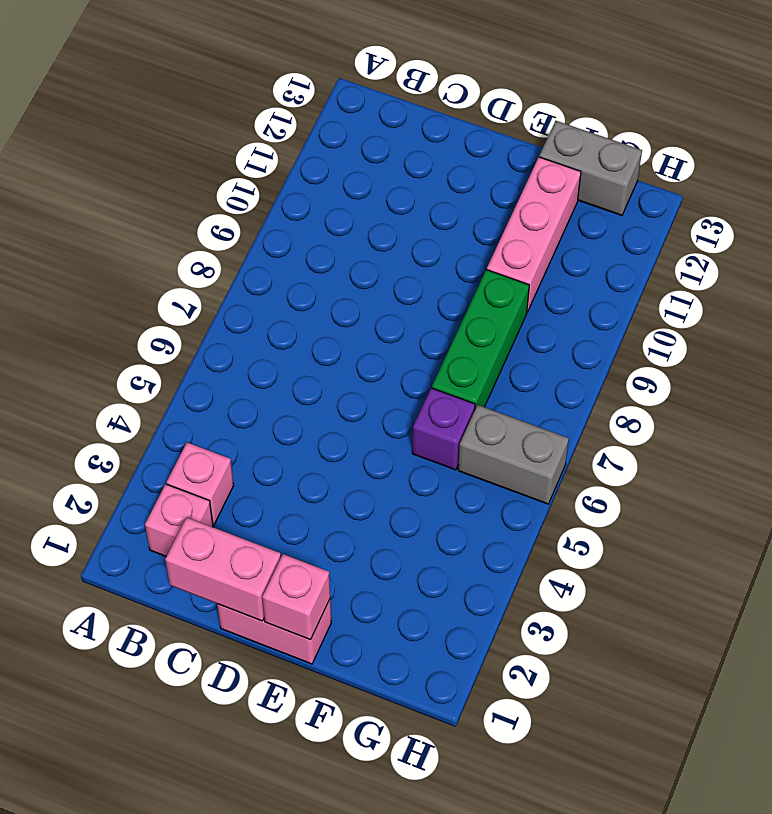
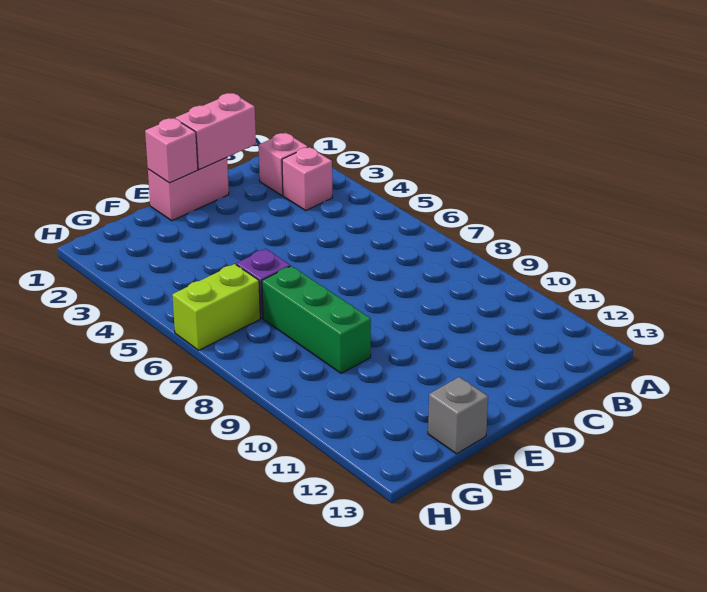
pink 1x3 brick [487,157,581,312] -> none
grey 1x2 brick [539,121,642,215] -> grey 1x1 brick [428,377,488,454]
grey 1x2 brick [458,405,569,504] -> lime 1x2 brick [172,264,260,350]

